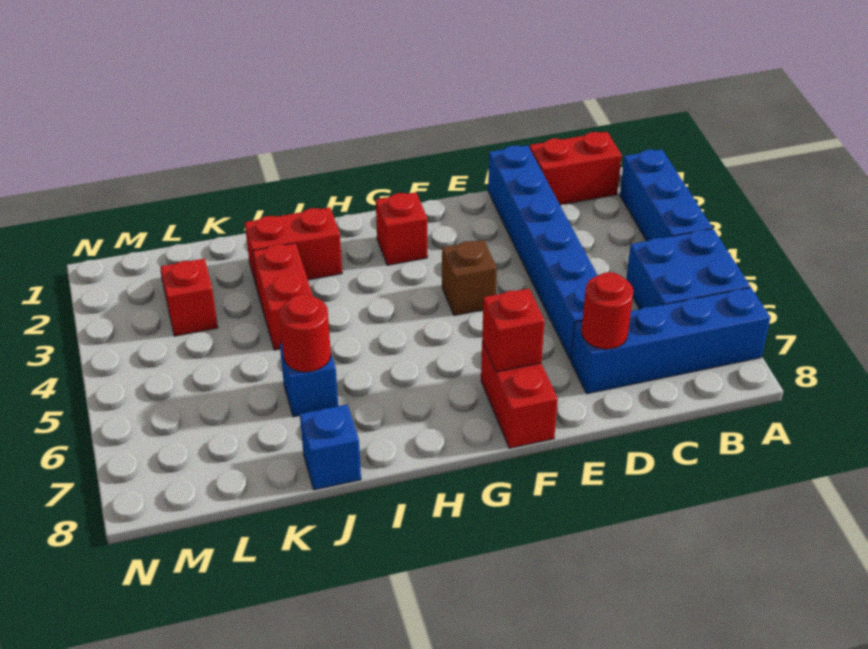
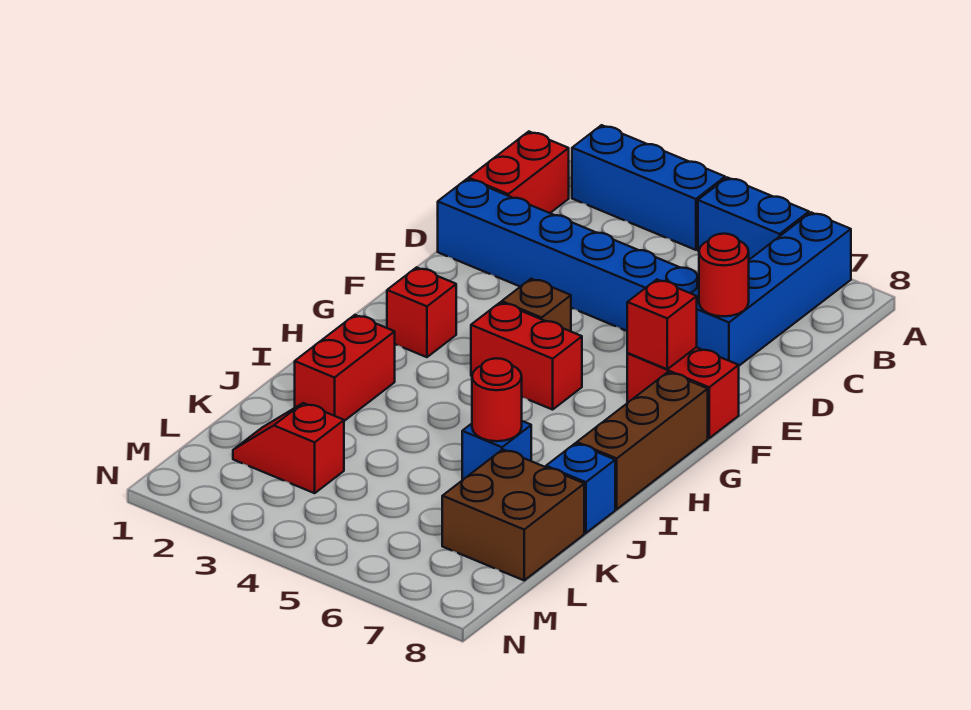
blue 2x2 brick [626,229,750,309] -> blue 1x2 brick [698,178,809,260]
none -> brown 1x3 brick [577,372,708,509]
red 1x2 brick [253,243,313,350] -> red 1x2 brick moved to [471,302,582,410]
none -> brown 2x2 brick [442,450,584,580]

